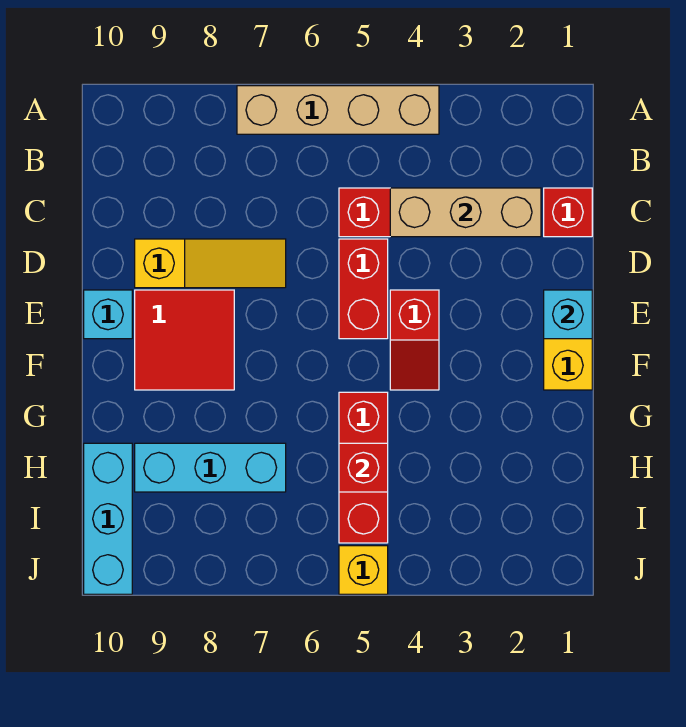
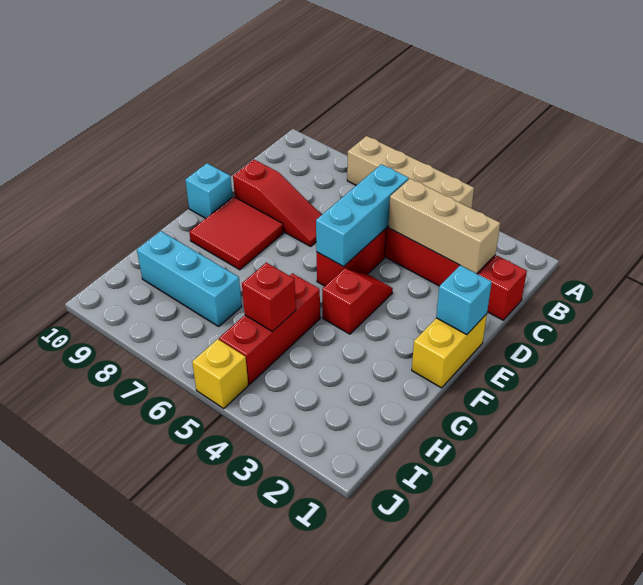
yellow 1x3 slope [135,239,286,288] -> red 1x3 slope [233,160,321,246]
red 1x2 slope [390,290,439,390] -> red 1x2 slope turned to [322,268,393,334]
cyan 1x3 brick [84,443,132,594] -> cyan 1x3 brick moved to [316,164,409,267]

